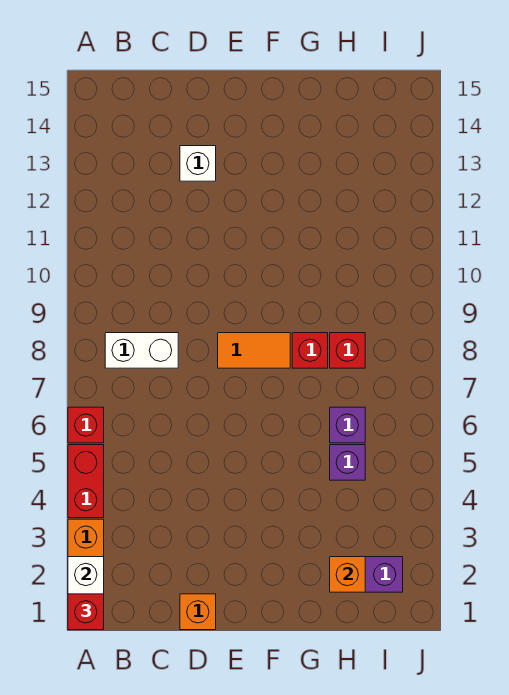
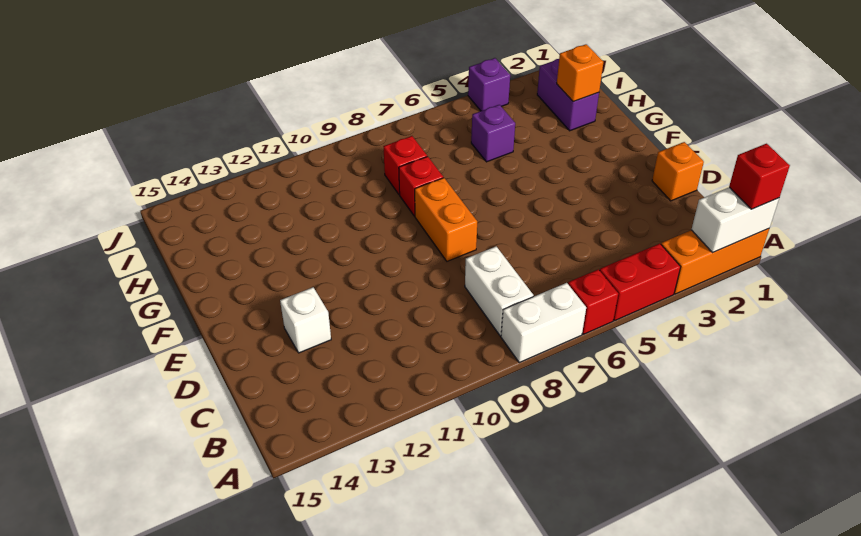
none -> white 1x2 brick [501,283,586,363]
orange 1x2 tile [218,333,290,368] -> orange 1x2 brick [415,178,477,261]
purple 1x1 brick [330,407,365,443] -> purple 1x1 brick moved to [468,58,510,111]

